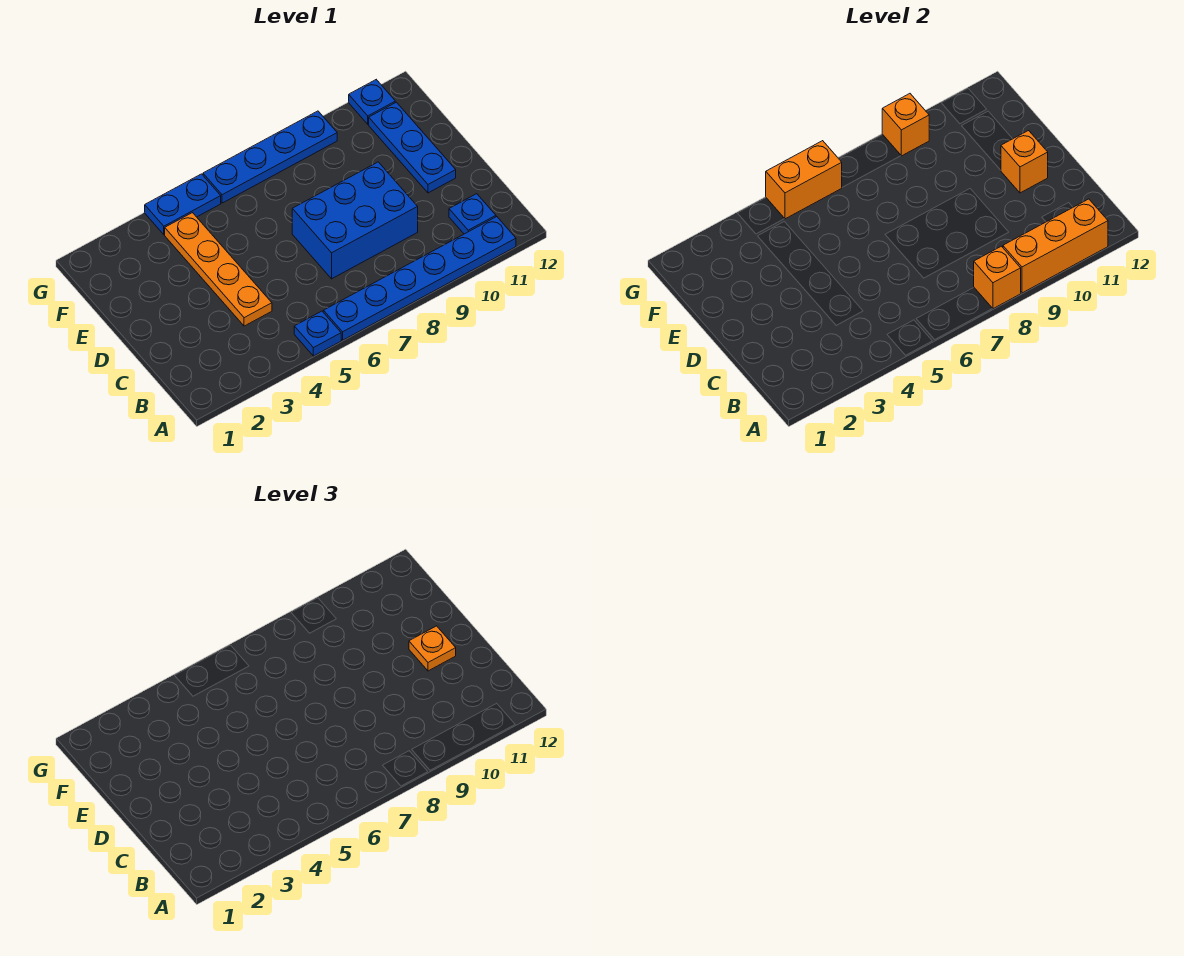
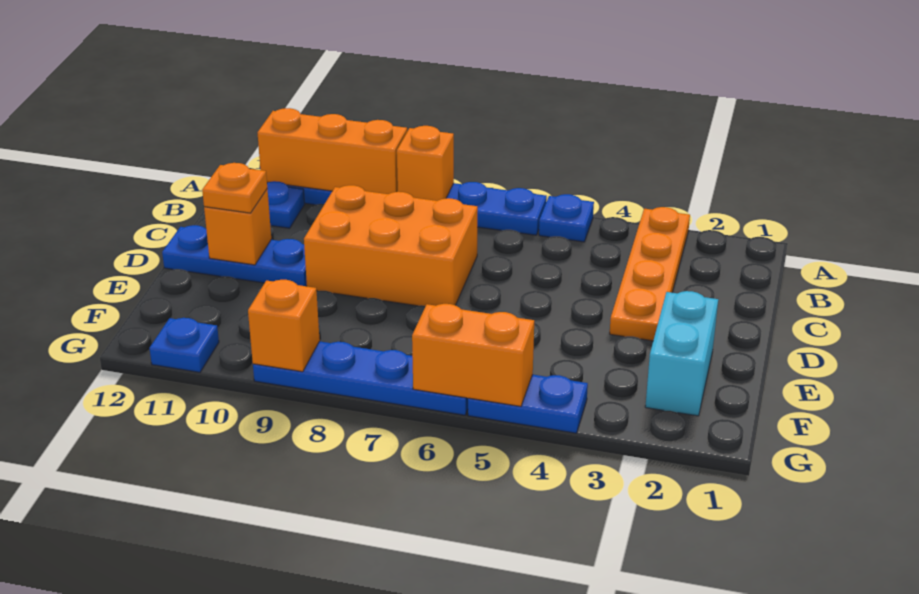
orange 1x4 plate [165,213,272,326] -> orange 1x4 plate moved to [610,207,690,341]
blue 2x3 brick [292,162,418,279] -> orange 2x3 brick [304,185,478,306]
blue 1x3 plate [369,102,456,193] -> blue 1x3 plate turned to [162,225,307,286]
none -> cyan 1x2 brick [645,291,718,416]

